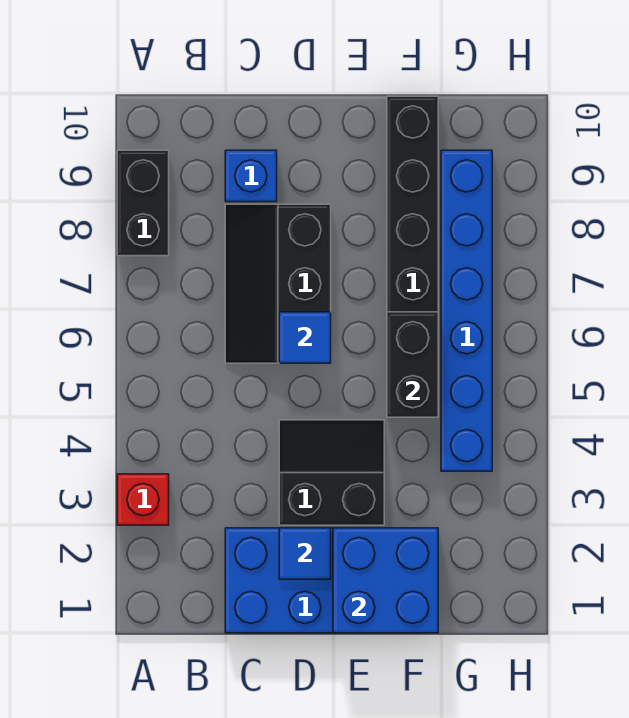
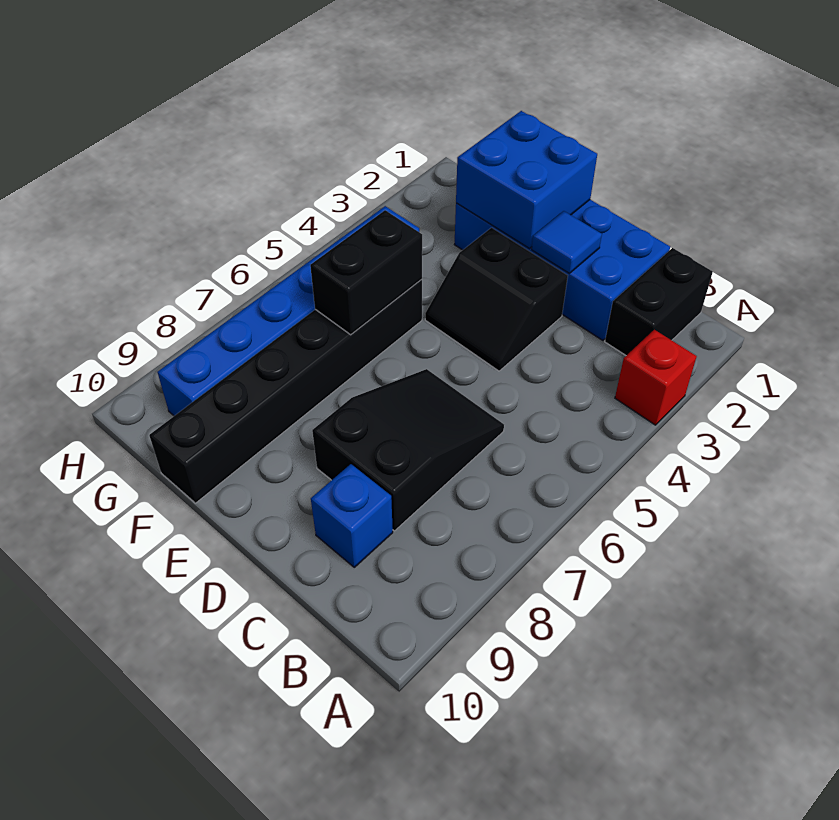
black 1x2 brick [117,150,169,256] -> black 1x2 brick moved to [605,248,713,356]
black 2x3 slope [225,204,331,363] -> black 2x3 slope turned to [312,369,504,531]
blue 1x1 tile [279,312,331,363] -> none

